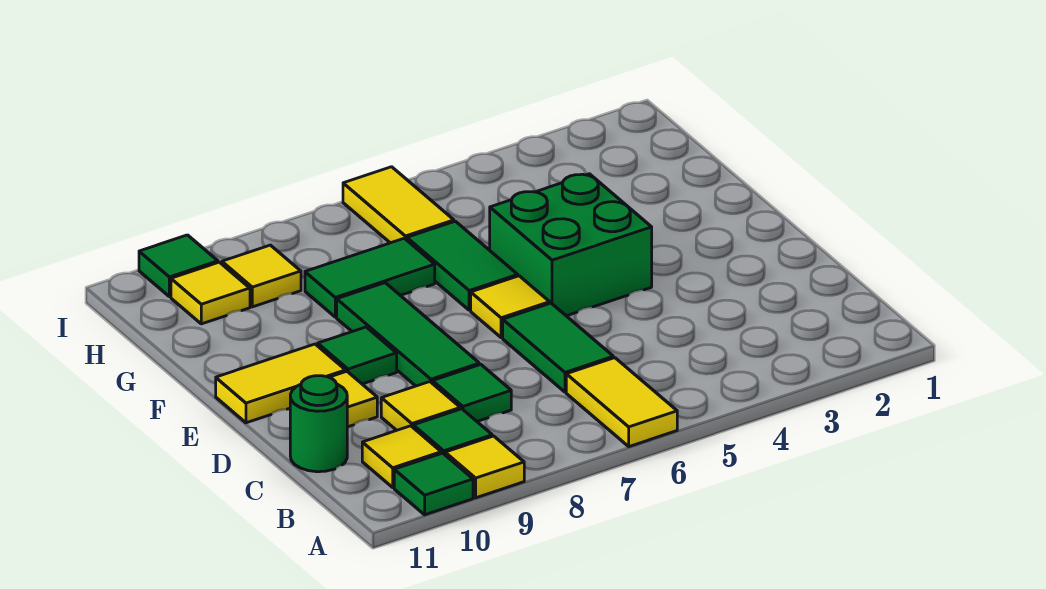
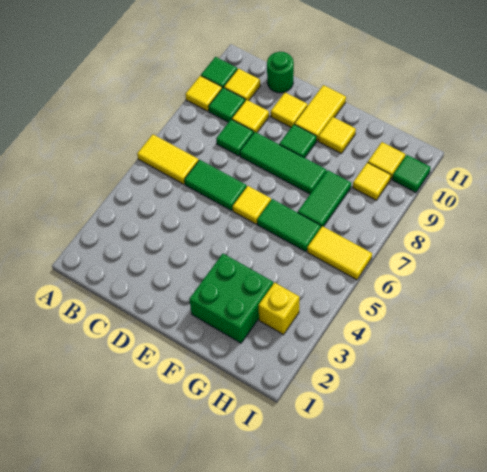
green 2x2 brick [490,174,652,316] -> green 2x2 brick moved to [189,254,273,343]
none -> yellow 1x1 tile [318,117,356,154]
none -> yellow 1x1 brick [259,283,299,335]

